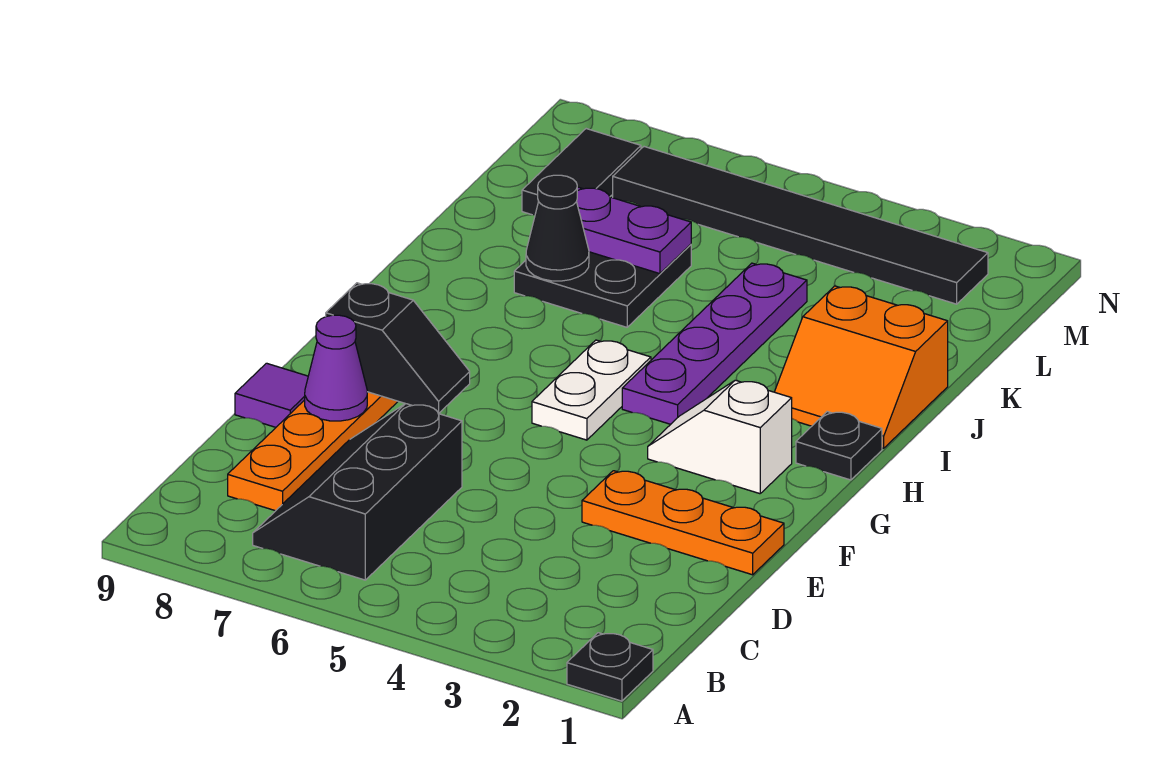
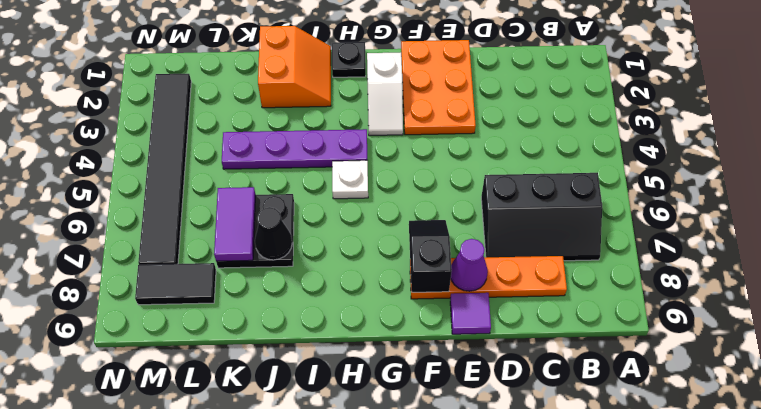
black 1x1 plate [567,633,653,701] -> none
orange 1x3 plate [582,471,784,575] -> orange 2x3 plate [401,40,476,135]
white 1x2 plate [532,340,651,440] -> white 1x1 plate [332,160,368,199]
purple 1x2 plate [577,187,691,274] -> purple 1x2 tile [214,187,255,261]

